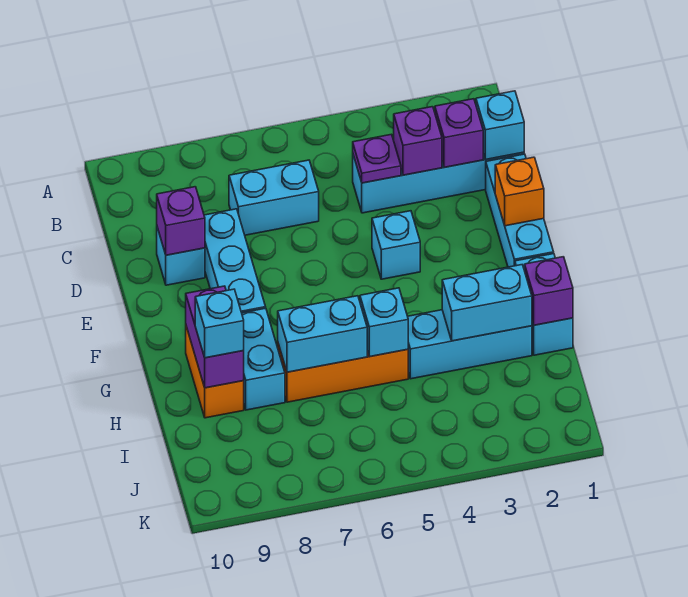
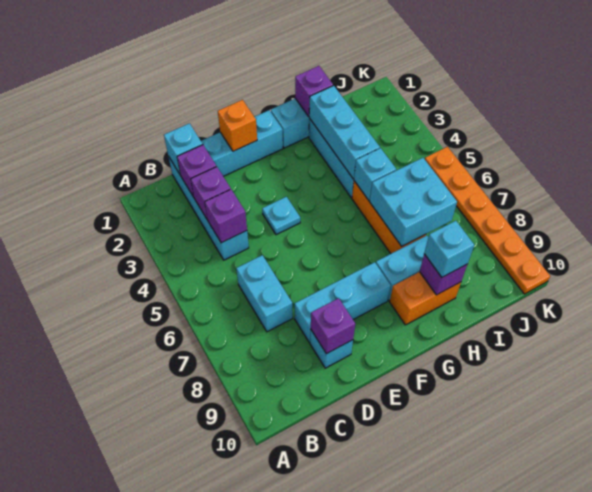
purple 1x1 plate [353,134,401,183] -> purple 1x1 brick [205,190,247,243]
cyan 1x1 brick [372,211,420,279] -> cyan 1x1 plate [262,197,300,235]
purple 1x2 brick [186,286,244,388] -> purple 1x1 brick [420,254,467,295]
cyan 1x2 brick [442,265,532,341] -> cyan 1x3 brick [309,86,380,179]
cyan 1x2 brick [278,296,367,372] -> cyan 2x2 brick [370,158,457,246]
none -> orange 1x6 plate [425,147,550,294]

